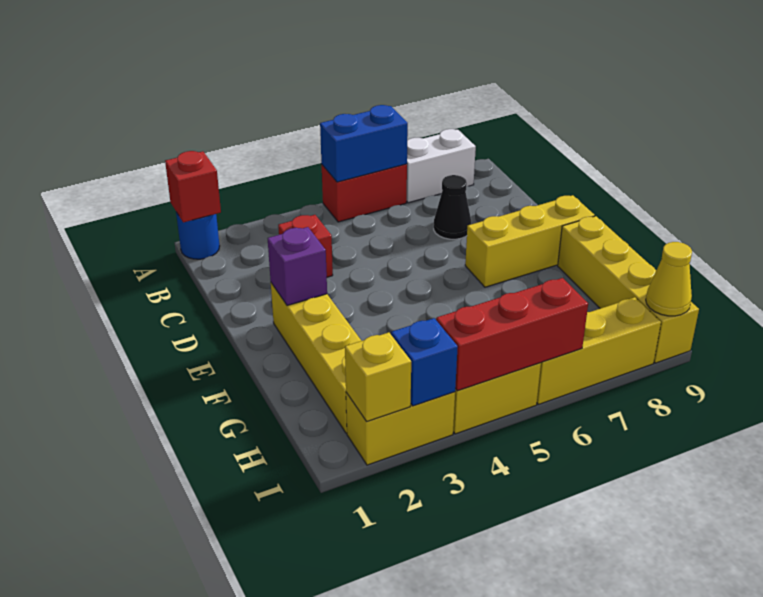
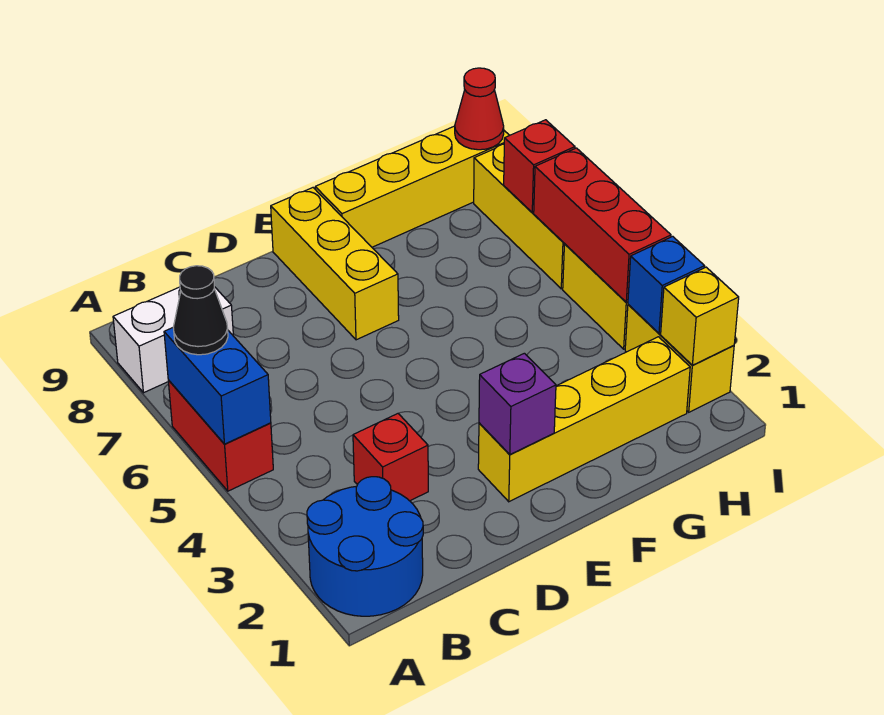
blue 1x1 round brick [176,212,220,259] -> blue 2x2 round brick [307,477,423,616]
red 1x1 brick [165,151,221,222] -> red 1x1 brick moved to [504,120,575,213]
white 1x2 brick [407,129,476,203] -> white 1x2 brick turned to [113,287,233,393]
black 1x1 cone [434,175,471,239] -> black 1x1 cone moved to [173,266,228,355]
yellow 1x1 cone [646,242,692,316] -> red 1x1 cone [455,68,504,150]

